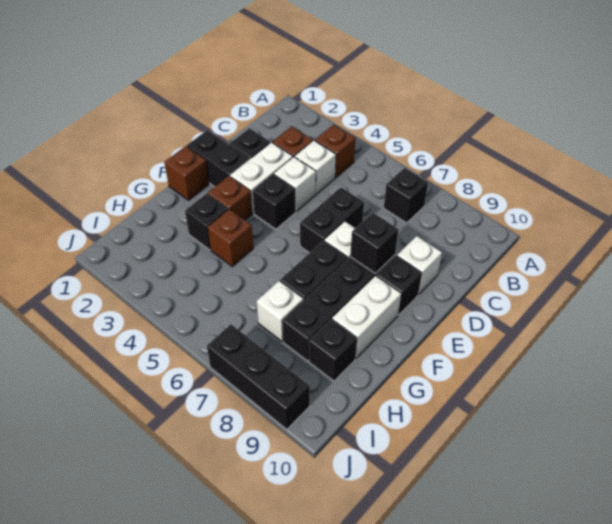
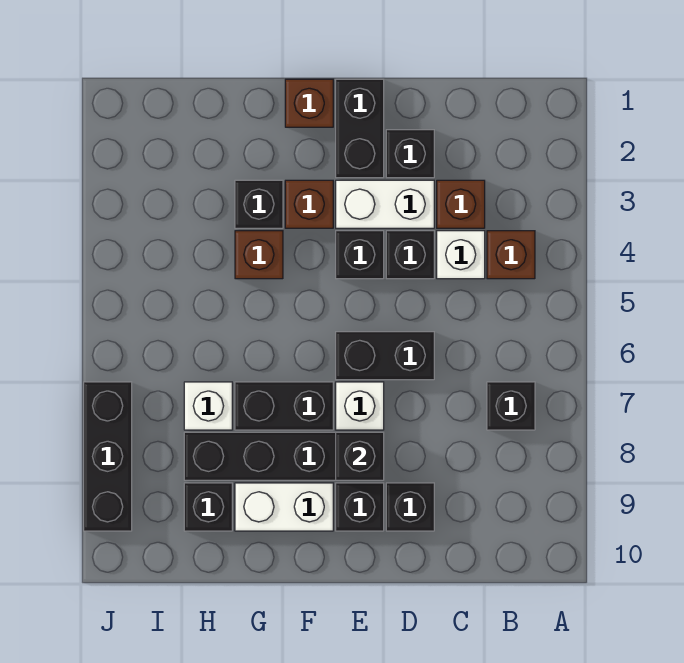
white 1x1 brick [274,157,316,212] -> black 1x1 brick [386,231,434,279]
white 1x1 brick [397,236,442,294] -> black 1x1 brick [386,483,434,531]

